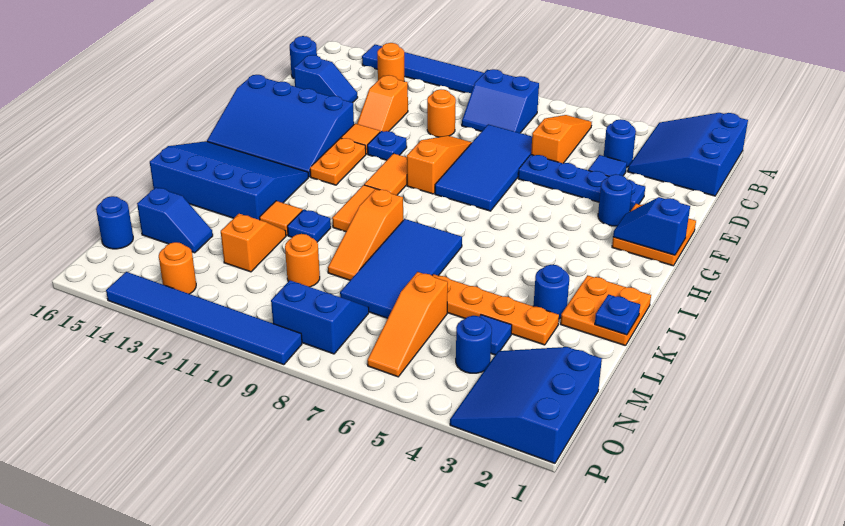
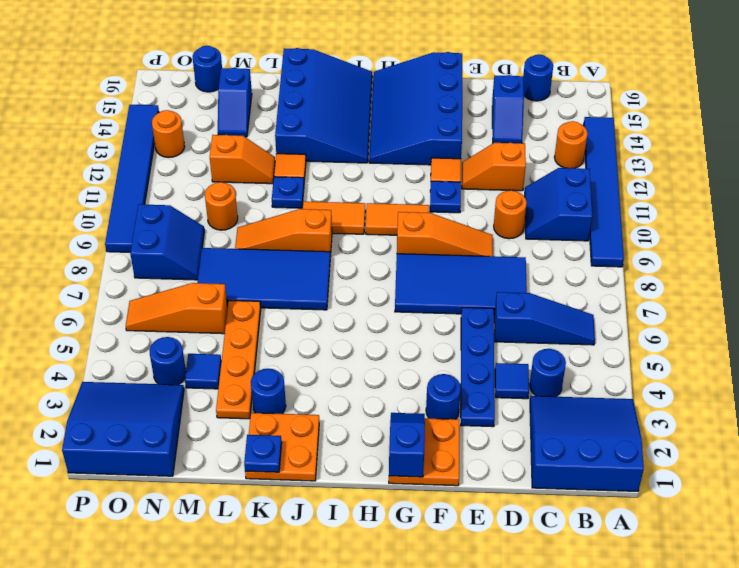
orange 1x3 slope [531,115,592,163] -> blue 1x3 slope [494,292,595,345]
blue 2x2 slope [462,69,539,133] -> blue 2x2 slope moved to [525,168,592,241]
orange 1x2 plate [310,138,366,185] -> none

